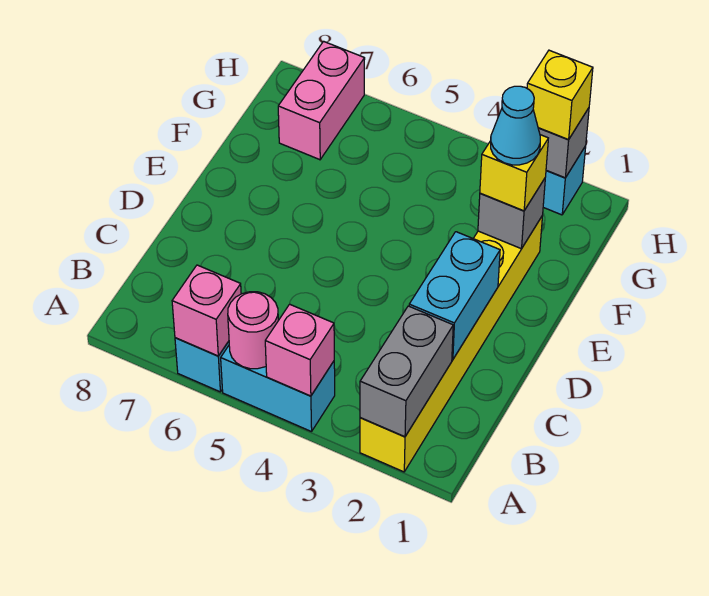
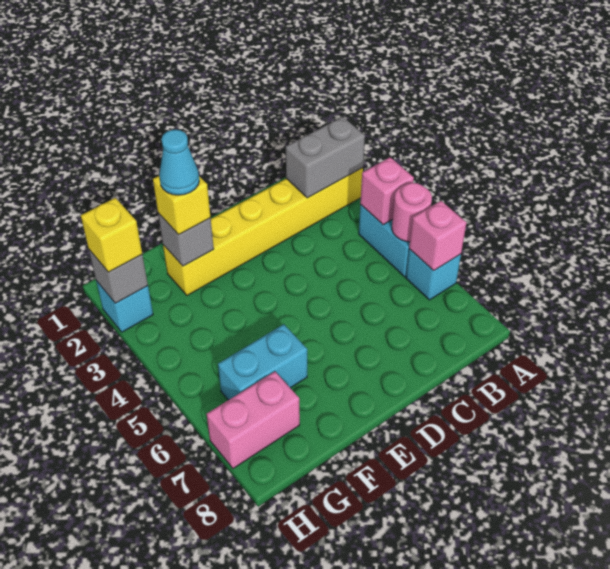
cyan 1x2 brick [409,232,500,360] -> cyan 1x2 brick moved to [218,324,307,400]

